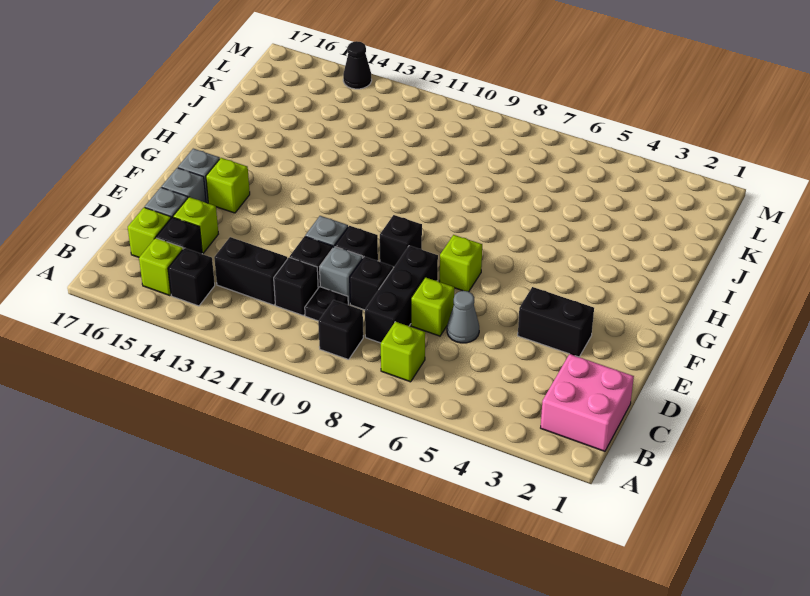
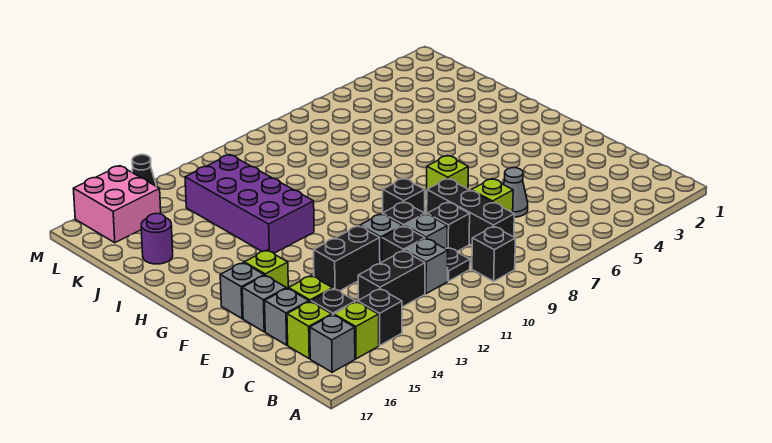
pink 2x2 brick [541,354,634,451] -> pink 2x2 brick moved to [73,166,161,243]
lime 1x1 brick [381,322,425,382] -> none
none -> grey 1x1 brick [310,315,355,372]
black 1x1 brick [274,257,318,316] -> grey 1x1 brick [405,238,448,294]
black 1x2 brick [518,287,594,357] -> black 1x2 brick moved to [314,226,380,291]
none -> purple 2x4 brick [185,155,314,253]
none -> purple 1x1 round brick [141,214,173,264]

